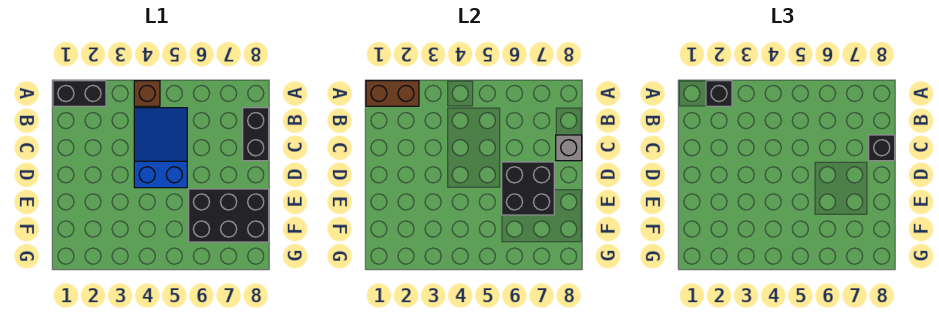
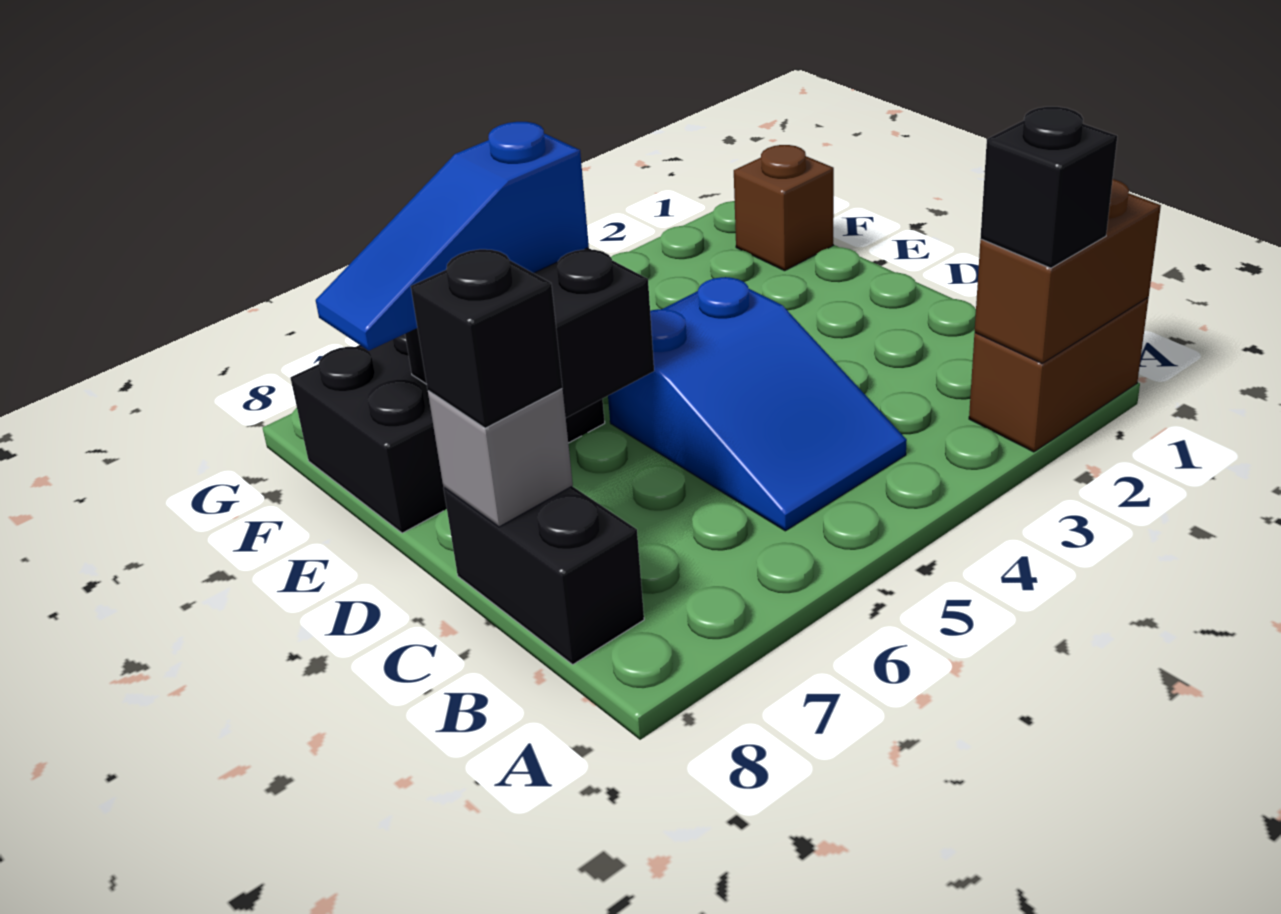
black 1x2 brick [53,81,106,106] -> brown 1x2 brick [969,298,1149,452]
brown 1x1 brick [134,81,160,106] -> brown 1x1 brick moved to [734,145,834,271]
none -> blue 1x3 slope [316,122,589,351]

